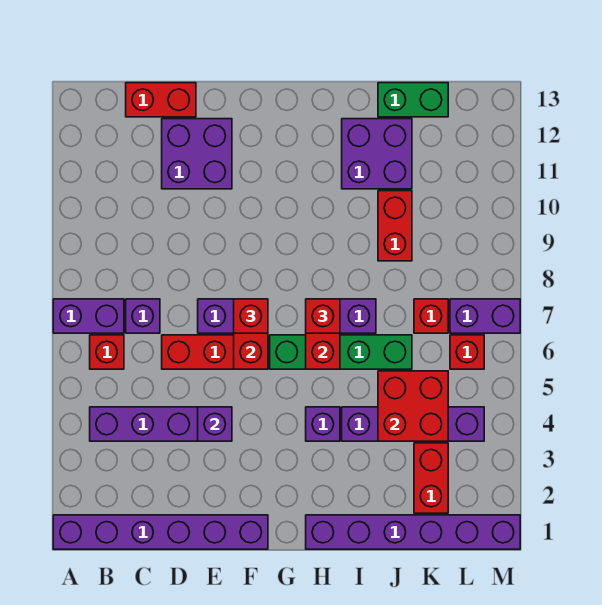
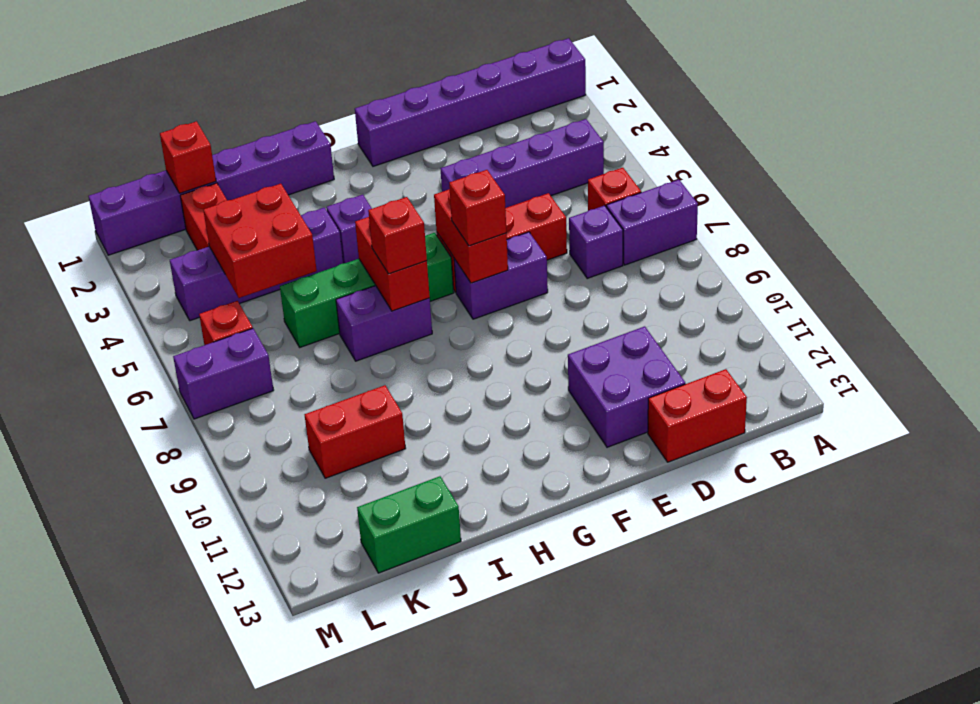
purple 1x1 brick [198,407,232,441] -> none
purple 2x2 brick [342,119,412,189] -> none
red 1x2 brick [378,191,412,261] -> red 1x2 brick turned to [305,385,406,478]
red 1x1 brick [414,299,448,333] -> red 1x1 brick moved to [160,121,216,193]

